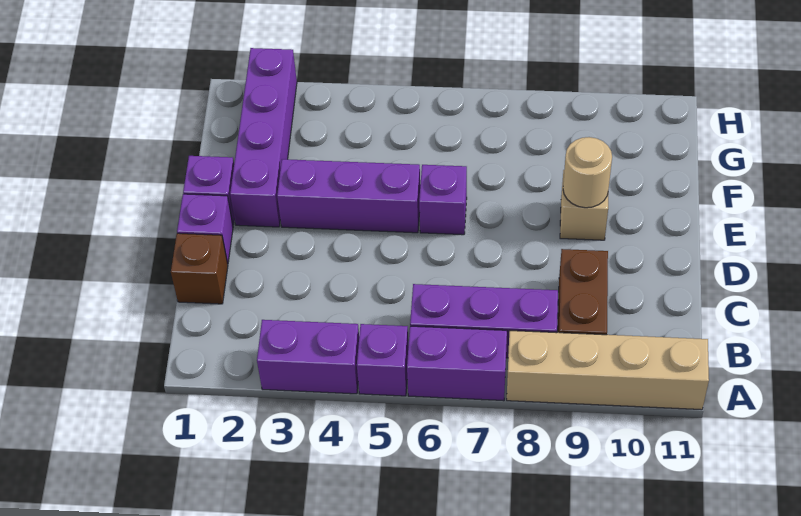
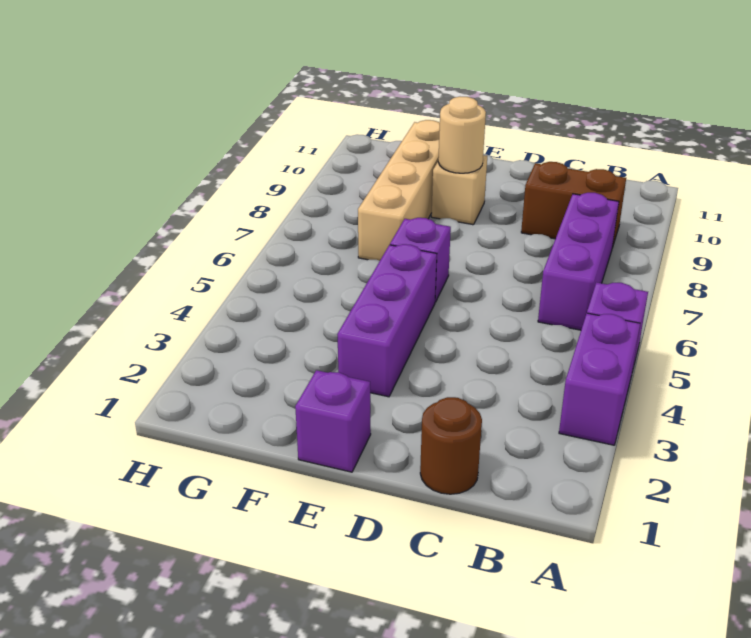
purple 1x2 brick [407,326,507,401] -> none
tan 1x4 brick [507,331,709,410] -> tan 1x4 brick moved to [358,120,440,261]
brown 1x1 brick [171,233,228,304] -> brown 1x1 round brick [420,397,482,494]
purple 1x1 brick [177,194,233,264] -> none
purple 1x4 brick [230,48,297,227] -> none

